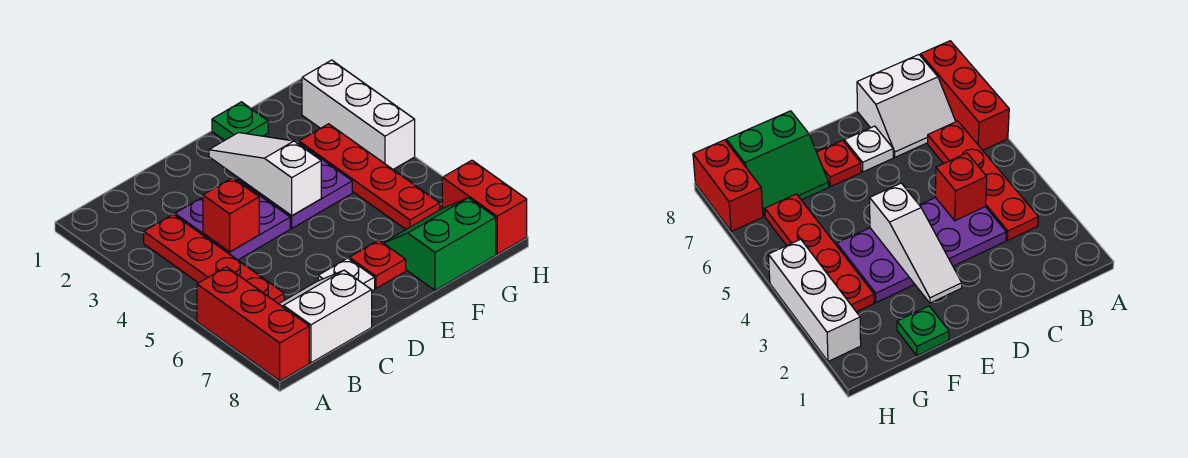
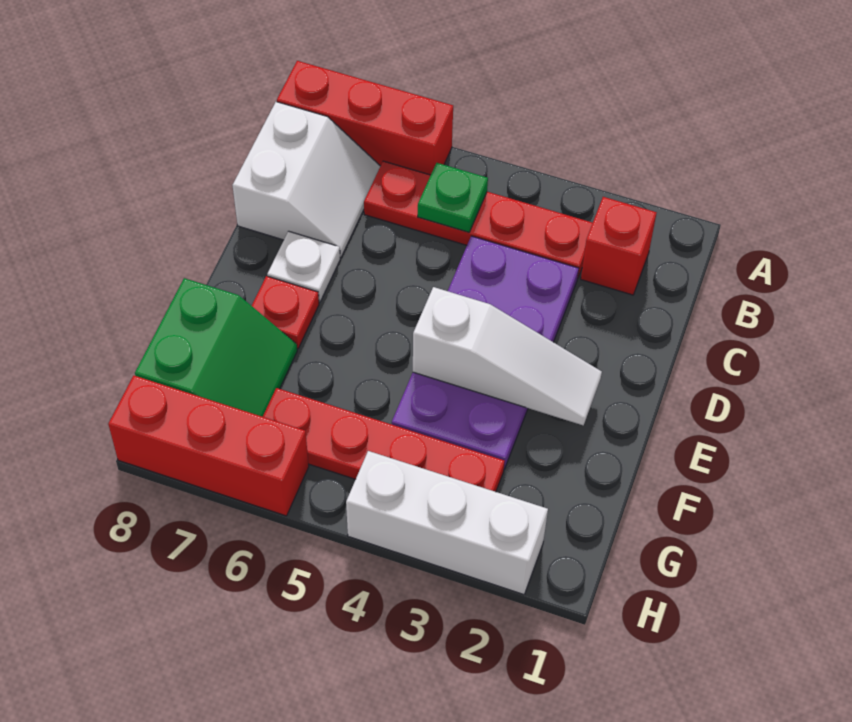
red 1x1 brick [203,178,259,252] -> red 1x1 brick moved to [581,197,657,295]
green 1x1 plate [212,102,268,140] -> green 1x1 plate moved to [418,163,488,232]
red 1x2 brick [442,160,527,254] -> red 1x3 brick [108,376,309,516]

